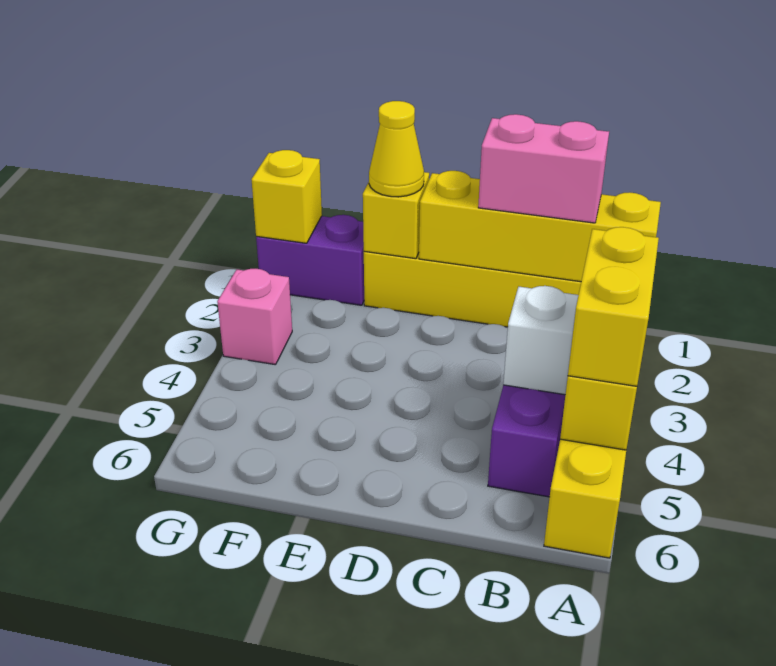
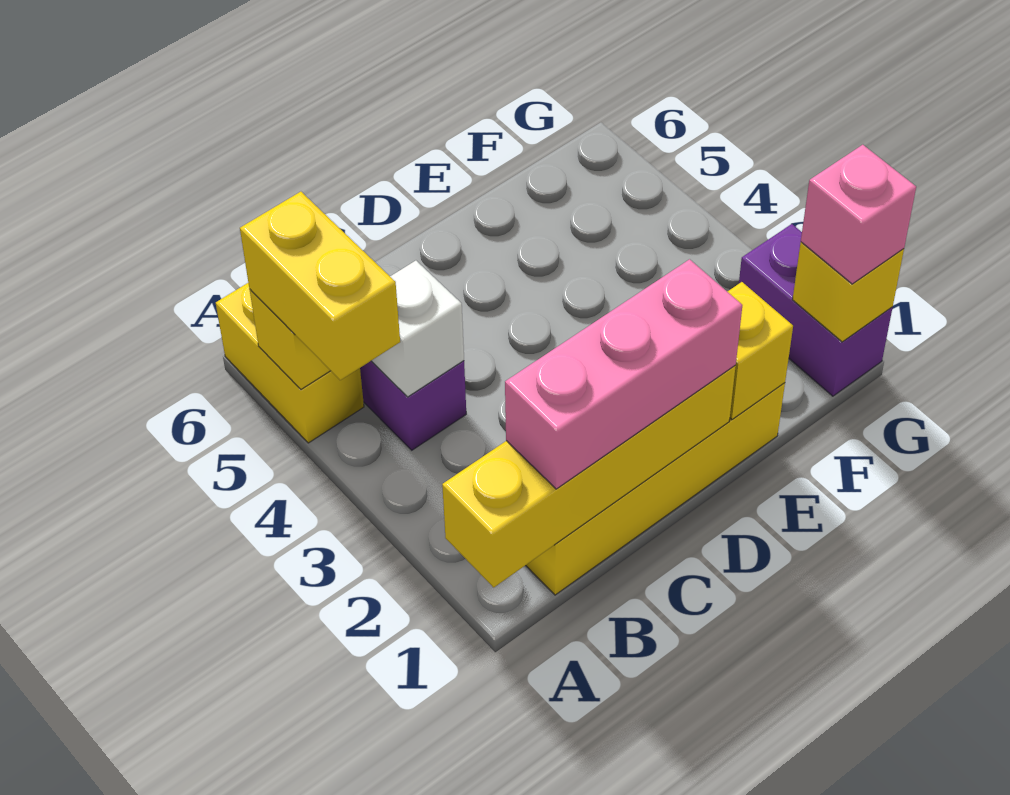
pink 1x2 brick [478,114,609,223] -> pink 1x3 brick [505,259,742,489]
yellow 1x1 cone [369,101,424,197] -> none
purple 1x2 brick [256,215,364,305] -> purple 1x2 brick turned to [739,224,893,396]
pink 1x1 brick [217,269,292,365] -> pink 1x1 brick moved to [801,145,916,284]

